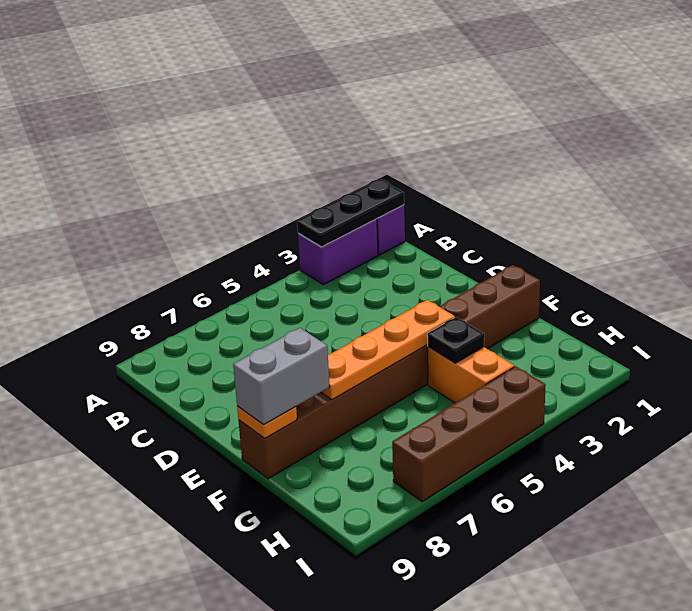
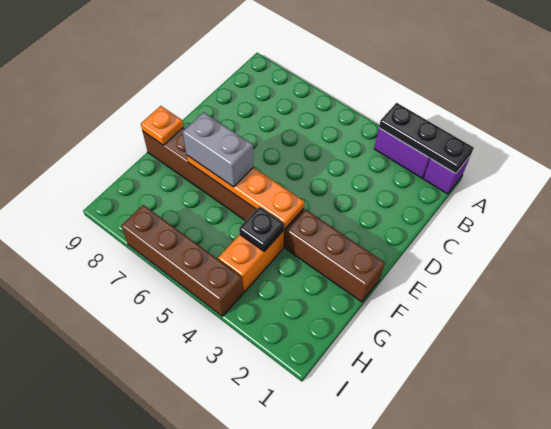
grey 1x2 brick [233,328,330,425] -> grey 1x2 brick moved to [183,112,253,187]

